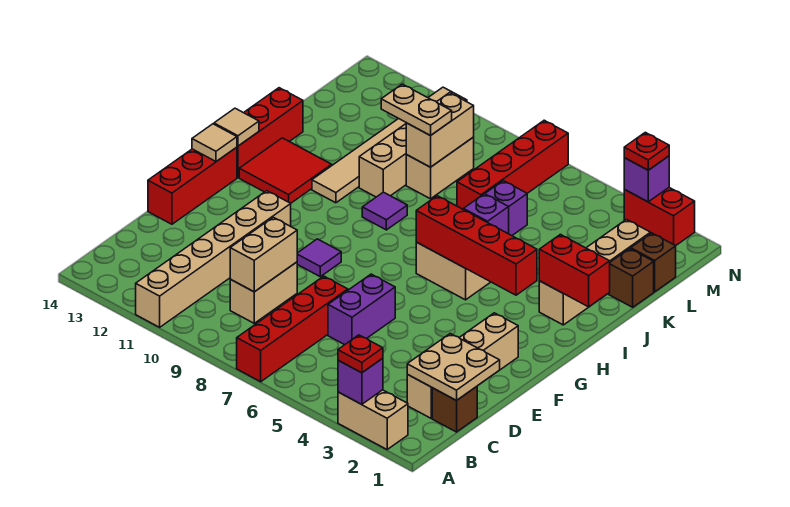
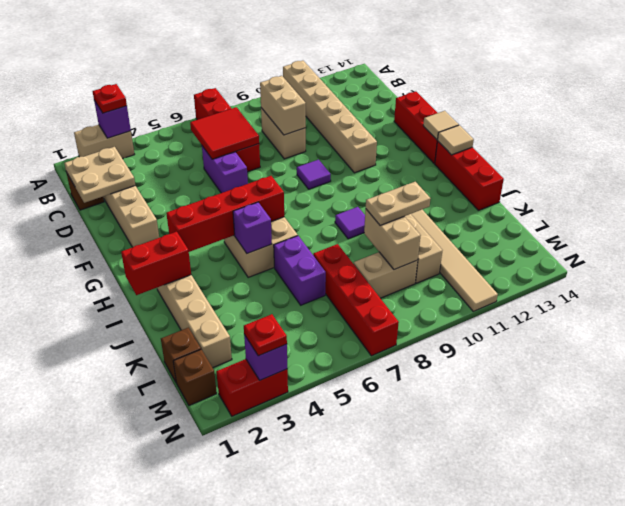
red 2x2 tile [239,138,332,203] -> red 2x2 tile moved to [190,107,259,159]
brown 1x1 brick [609,249,654,307] -> brown 1x1 brick moved to [173,349,217,405]
tan 1x2 brick [406,137,474,199] -> tan 1x2 brick turned to [354,252,418,298]

